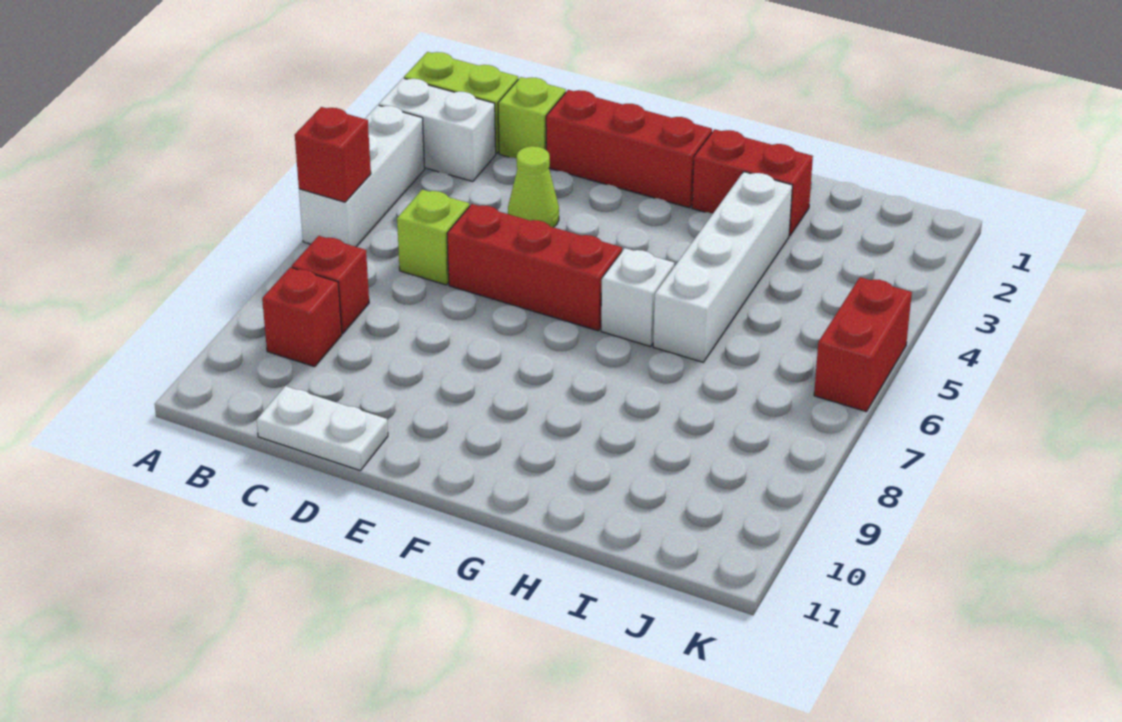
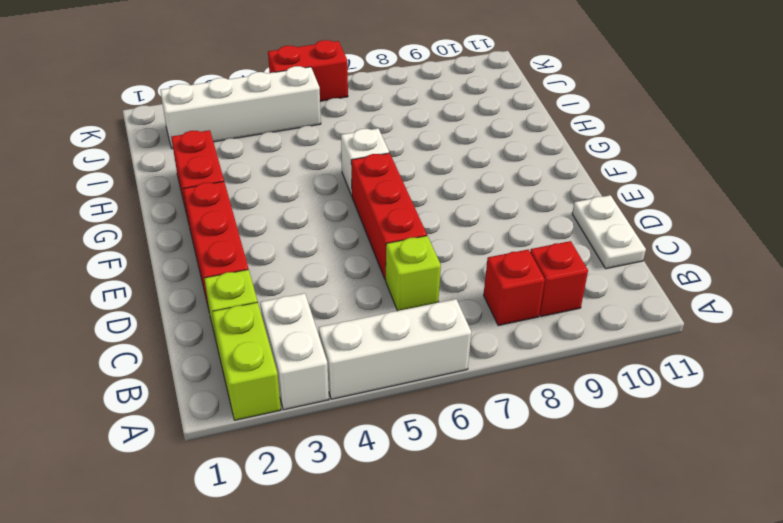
red 1x1 brick [295,107,371,202] -> none
lime 1x1 cone [508,146,559,227] -> none
white 1x4 brick [653,172,792,362] -> white 1x4 brick moved to [160,66,321,149]

